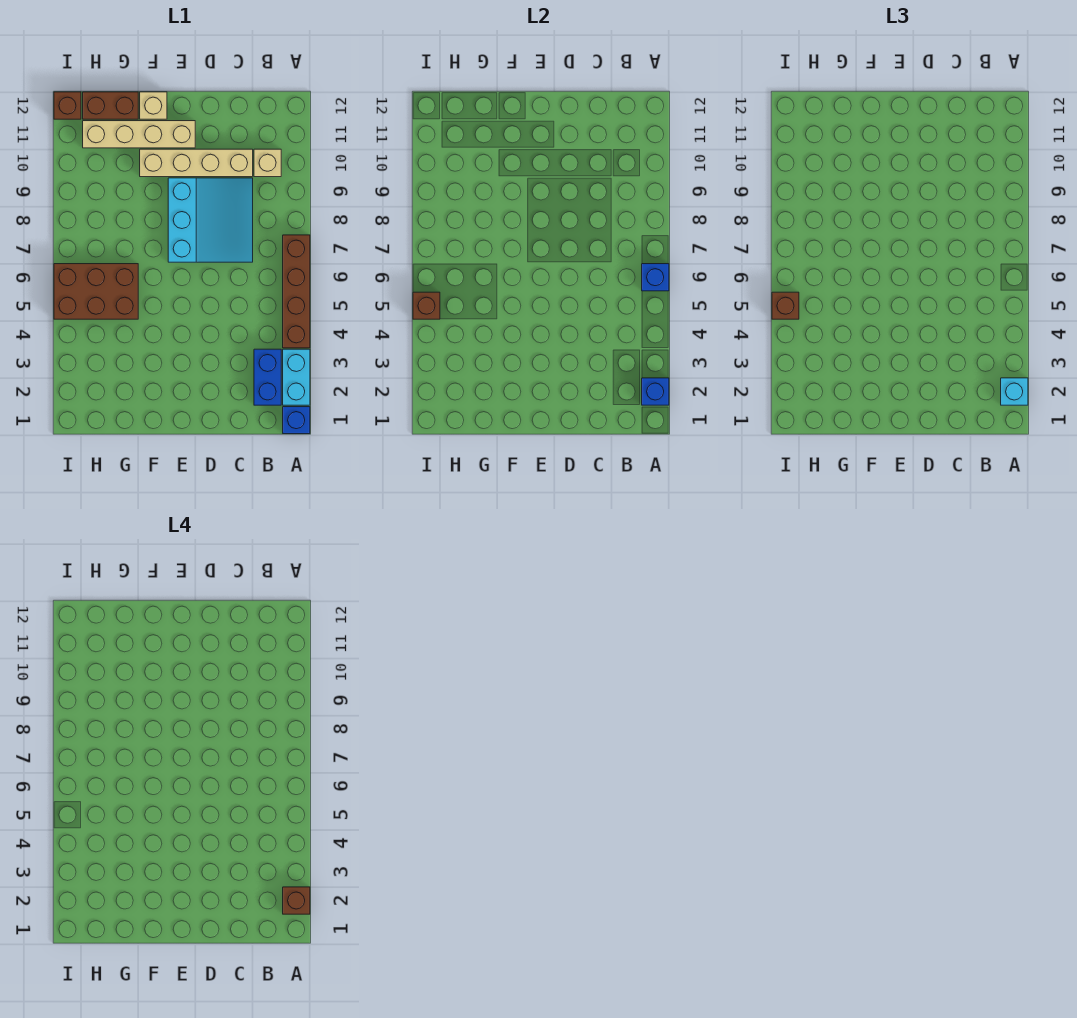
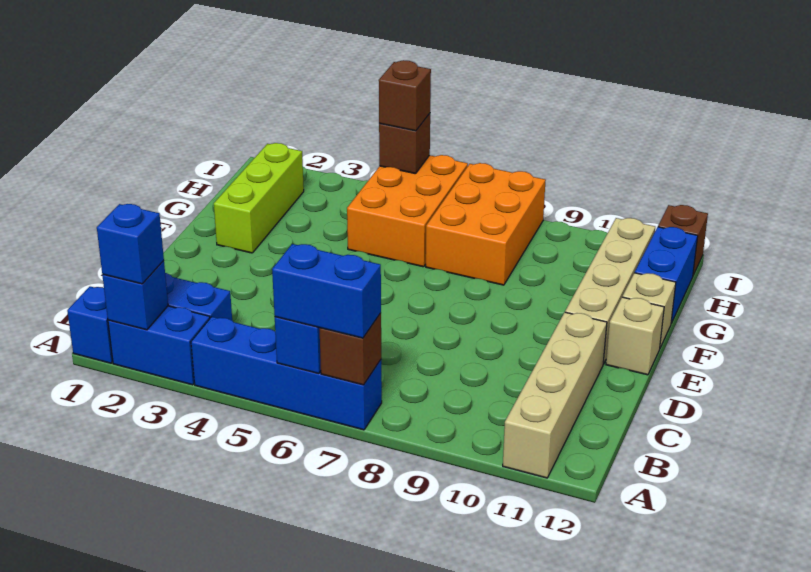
cyan 1x2 brick [283,349,310,405] -> blue 1x2 brick [108,306,210,385]
cyan 1x1 brick [1001,378,1028,405] -> blue 1x1 brick [97,204,164,284]
brown 1x1 brick [283,887,310,914] -> brown 1x1 brick moved to [320,313,381,385]
brown 1x4 brick [283,235,310,348] -> blue 1x4 brick [191,317,382,430]
none -> blue 1x2 brick [272,244,381,338]
tan 1x1 brick [254,149,281,177] -> tan 1x1 brick moved to [606,297,664,375]
cyan 3x3 slope [168,178,253,262] -> none
tan 1x4 brick [140,149,253,177] -> tan 1x4 brick moved to [503,312,607,478]
none -> lime 1x3 brick [214,143,304,253]
brown 2x3 brick [54,264,138,319] -> orange 2x3 brick [347,155,468,267]
none -> orange 2x3 brick [426,163,546,285]
brown 1x2 brick [83,92,138,119] -> blue 1x2 brick [635,227,698,323]

